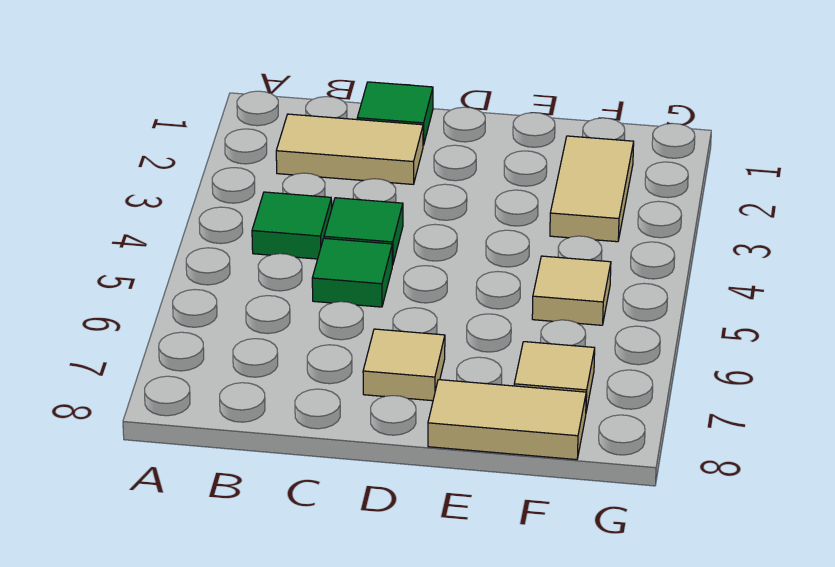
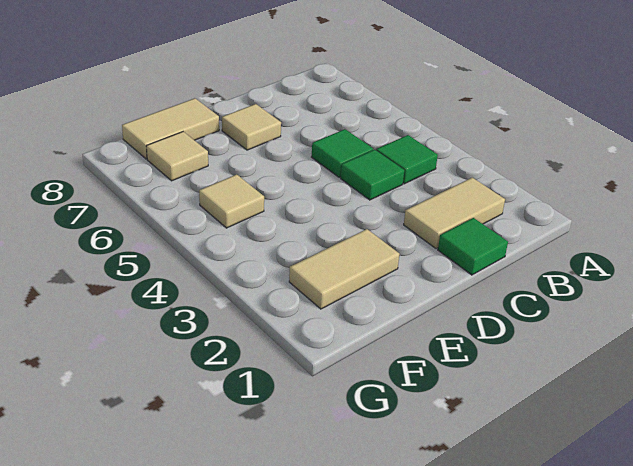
tan 1x2 tile [550,136,634,242] -> tan 1x2 tile turned to [289,229,400,309]

